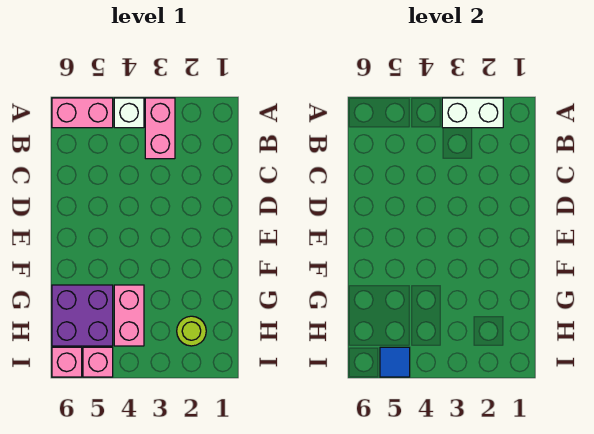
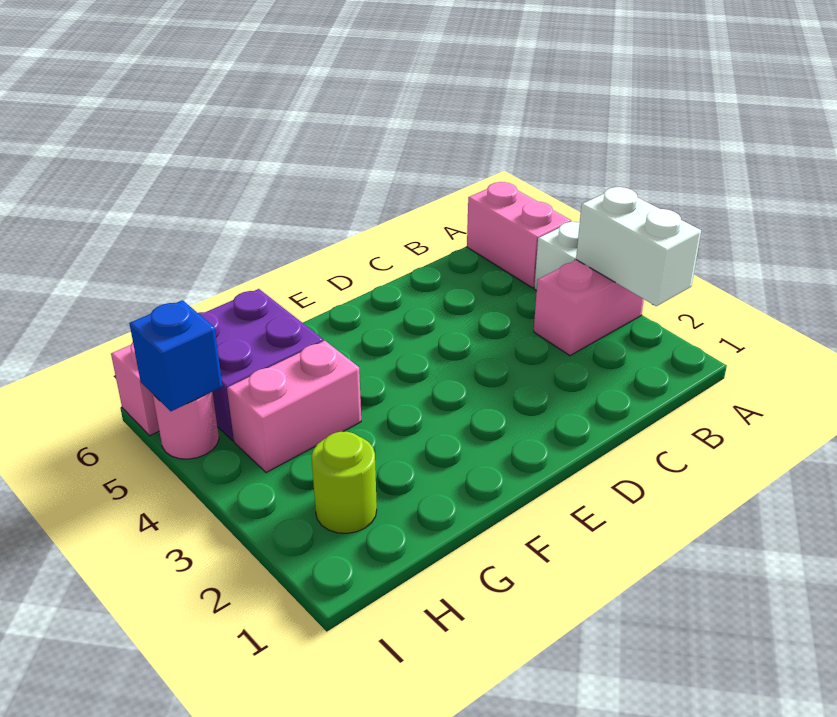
pink 1x1 brick [83,347,113,377] -> pink 1x1 round brick [153,392,219,459]
blue 1x1 tile [380,347,410,377] -> blue 1x1 brick [129,300,223,411]

